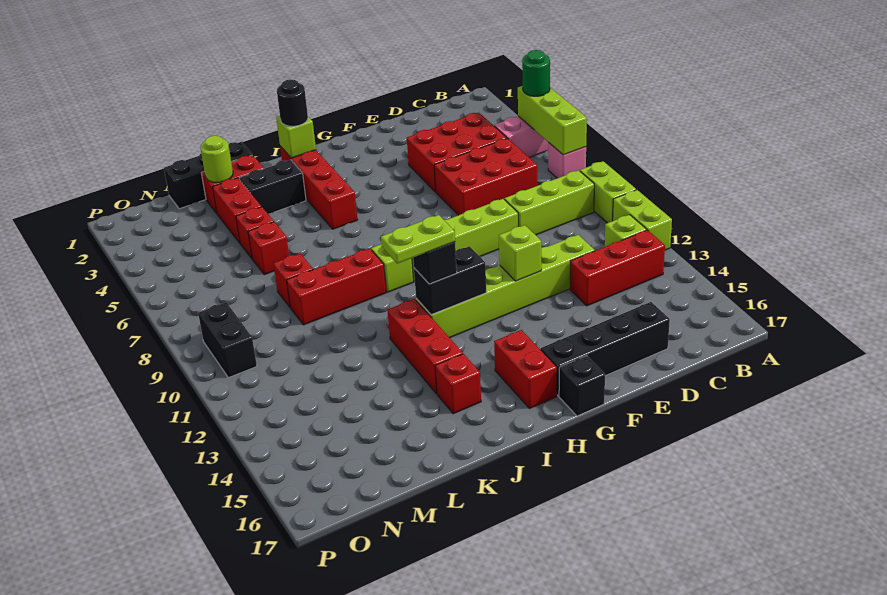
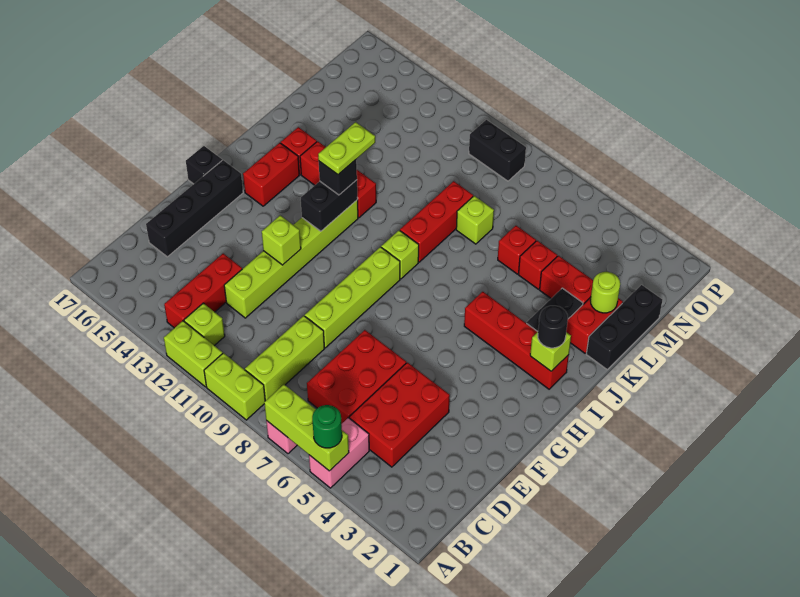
red 1x2 brick [494,330,557,409] -> red 1x2 brick turned to [243,143,299,206]
red 1x1 brick [273,253,313,307] -> lime 1x1 brick [456,196,494,244]

